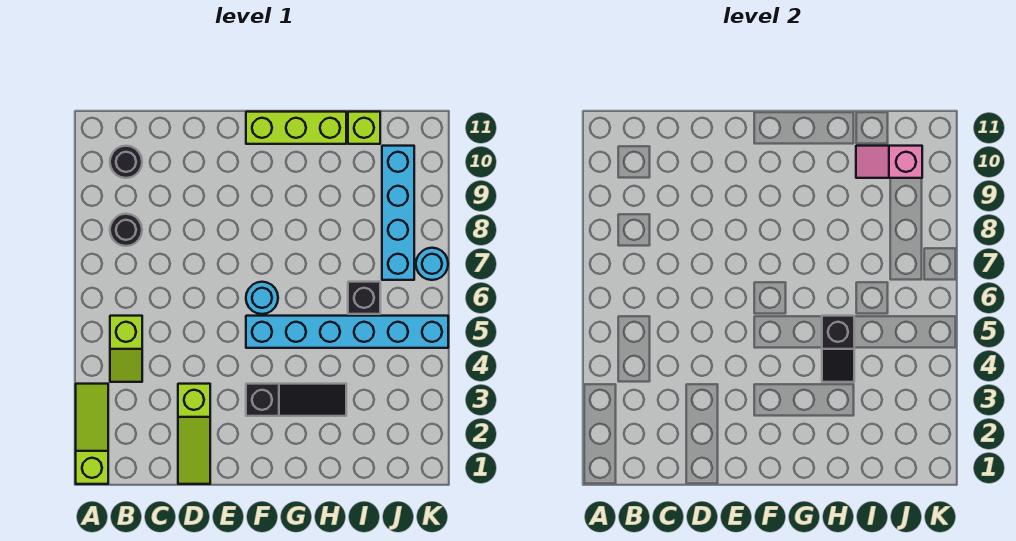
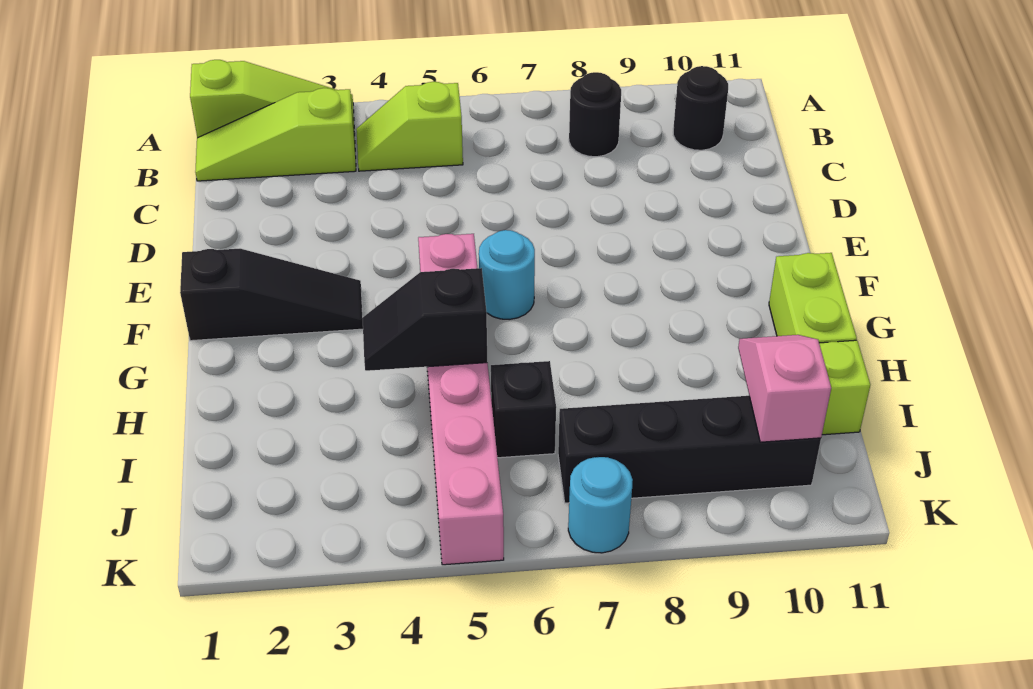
lime 1x3 slope [178,384,210,484] -> lime 1x3 slope moved to [195,88,356,181]
black 1x3 slope [246,384,346,416] -> black 1x3 slope turned to [180,249,363,341]
cyan 1x6 brick [246,316,448,348] -> pink 1x6 brick [418,234,504,565]
lime 1x3 brick [246,112,346,144] -> lime 1x2 brick [769,253,857,343]
cyan 1x4 brick [382,146,414,280] -> black 1x4 brick [558,396,821,503]

